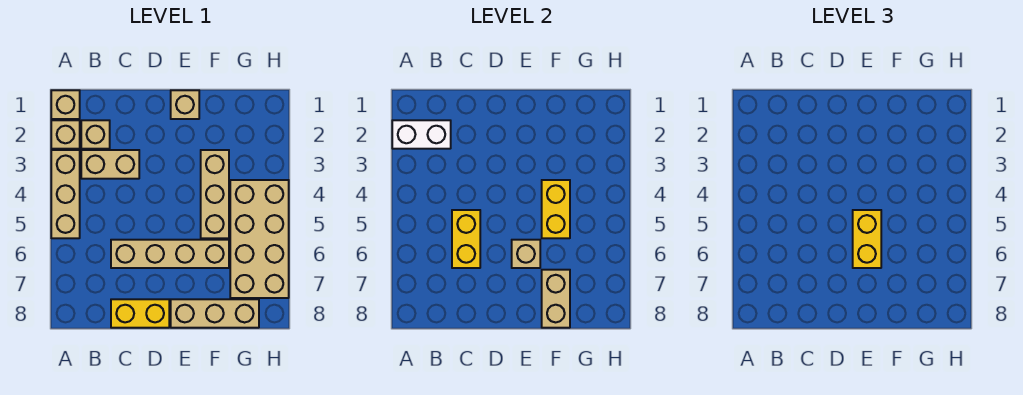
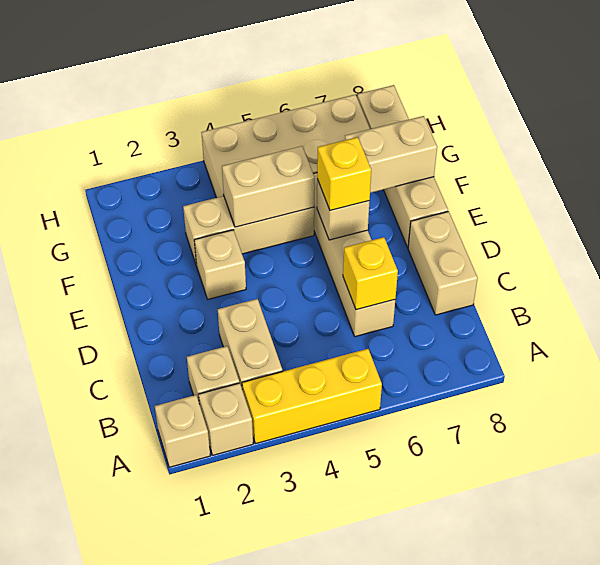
white 1x2 brick [392,120,451,149] -> none
tan 1x3 brick [51,150,80,238] -> yellow 1x3 brick [242,349,382,444]
yellow 1x2 brick [452,210,480,268] -> yellow 1x1 brick [343,237,398,310]
yellow 1x2 brick [111,299,169,328] -> tan 1x2 brick [408,211,478,315]
tan 1x1 brick [171,90,199,119] -> tan 1x1 brick moved to [194,230,246,299]
yellow 1x2 brick [853,210,881,268] -> yellow 1x1 brick [317,137,371,210]
tan 1x3 brick [171,299,259,328] -> tan 1x4 brick [357,85,448,247]
yellow 1x2 brick [542,180,570,238] -> tan 1x2 brick [222,146,315,227]

